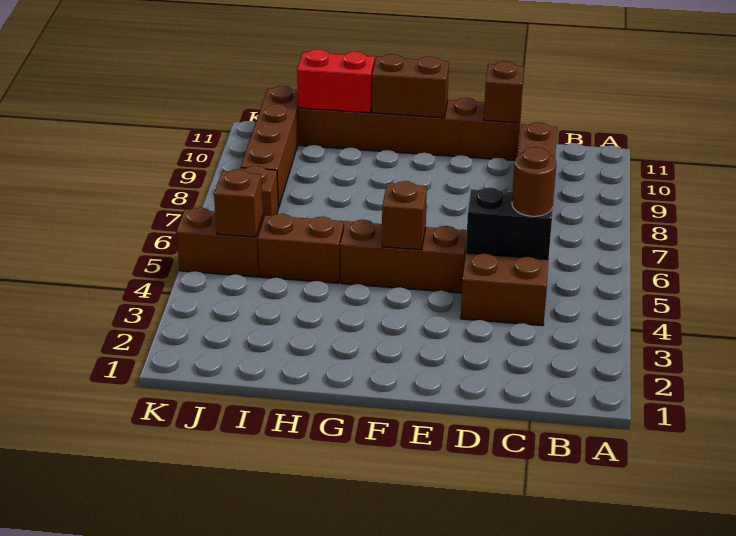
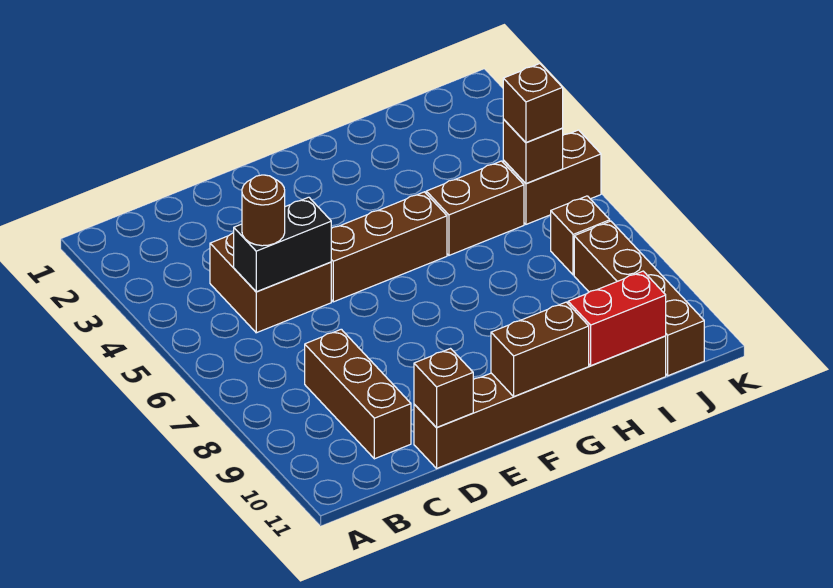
brown 1x1 brick [382,181,427,250] -> brown 1x1 brick moved to [503,64,563,142]

